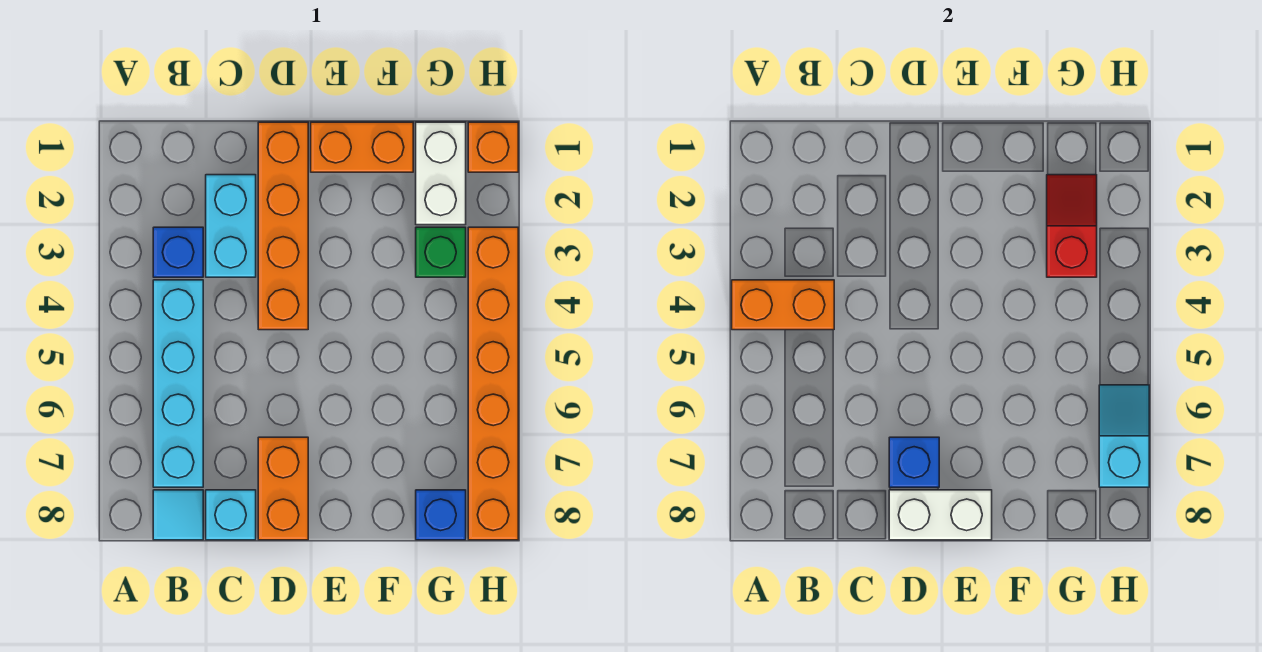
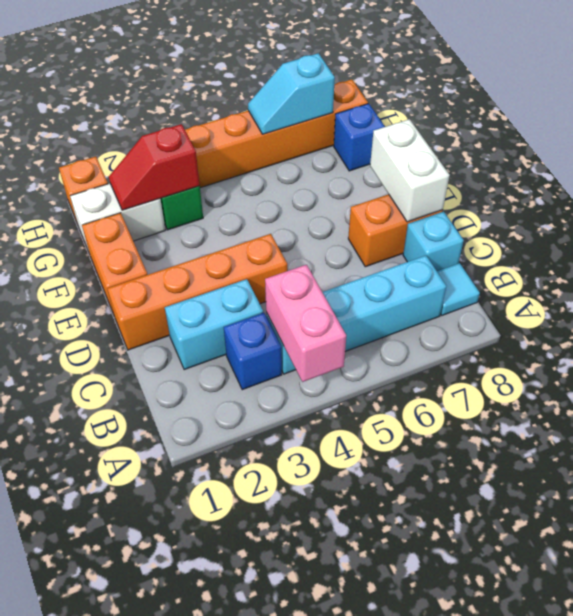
orange 1x2 brick [732,280,834,330] -> pink 1x2 brick [265,265,346,382]
blue 1x1 brick [889,437,939,487] -> none

